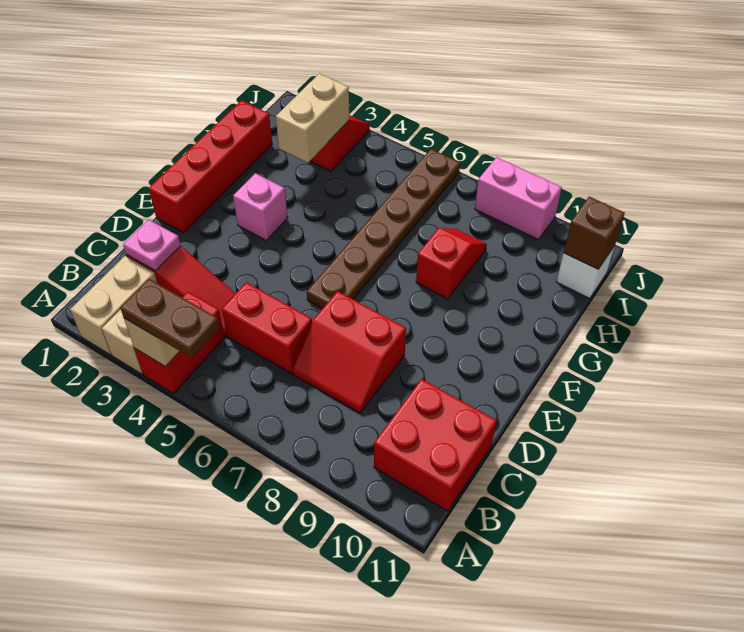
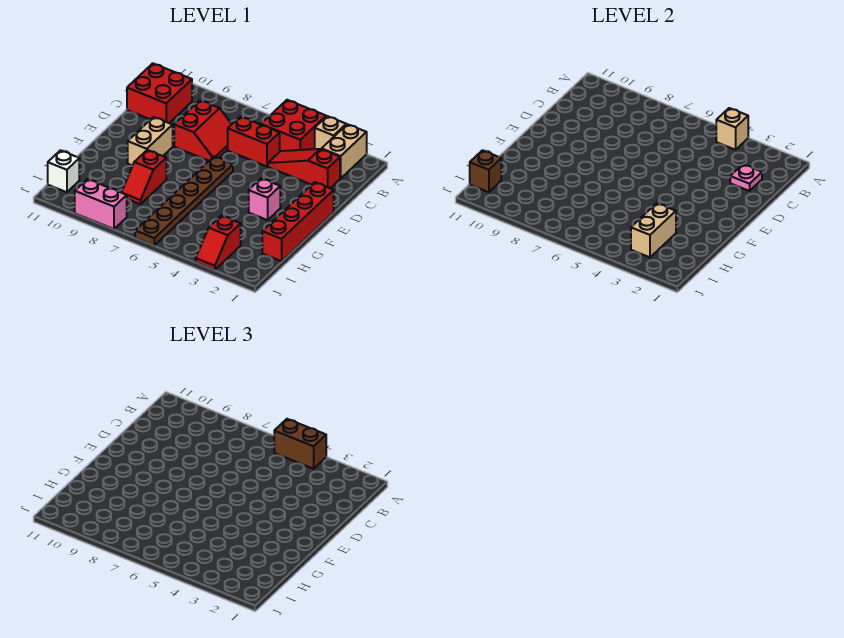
red 1x2 brick [134,292,225,394] -> red 2x2 brick [261,100,326,151]
brown 1x2 plate [120,279,219,358] -> brown 1x2 brick [274,419,326,469]
red 2x2 slope [292,291,406,413] -> red 2x2 slope turned to [174,100,232,161]
none -> tan 1x2 brick [128,117,173,166]

